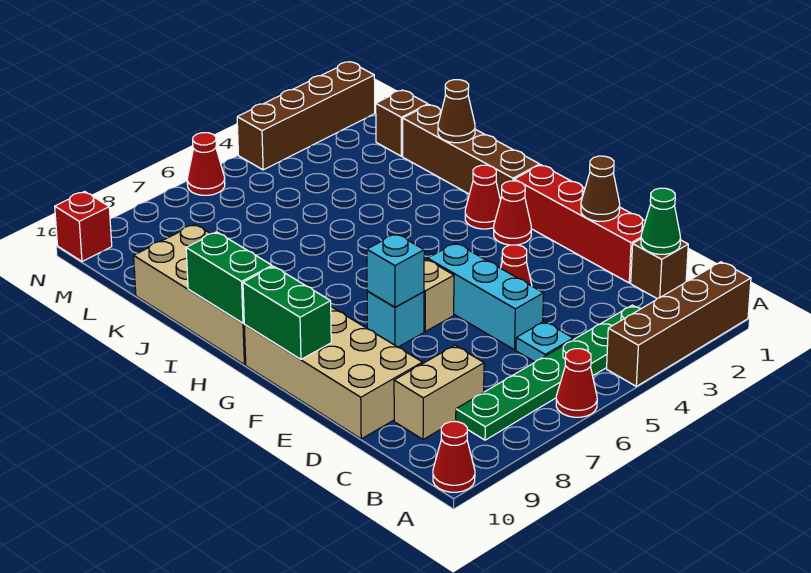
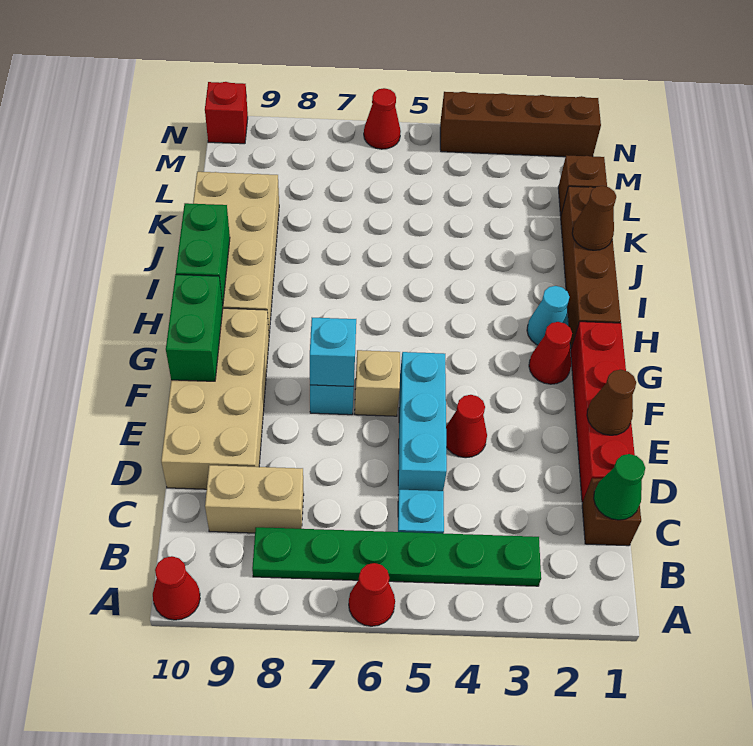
brown 1x4 brick [607,262,751,386] -> none
red 1x1 cone [465,165,500,229] -> cyan 1x1 cone [527,286,569,345]

